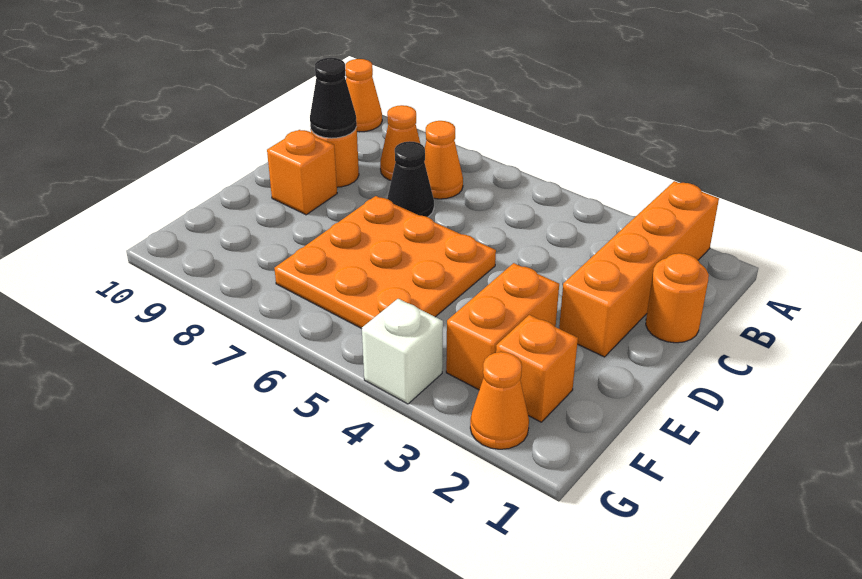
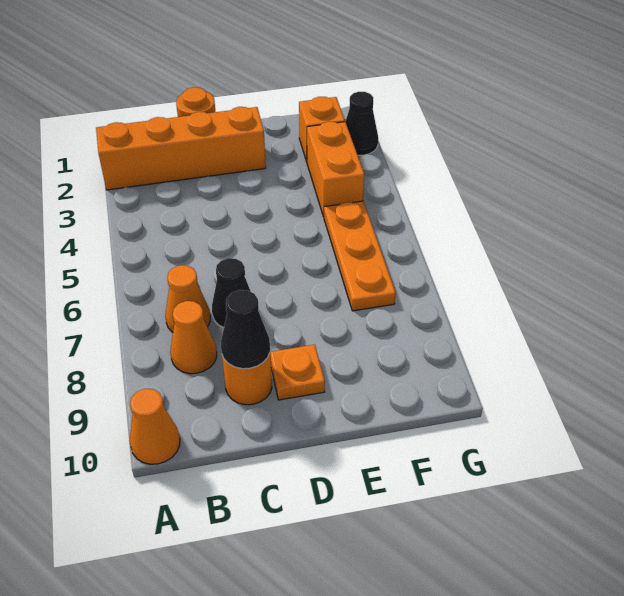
orange 3x3 plate [274,196,496,329] -> orange 1x3 plate [324,201,396,311]
orange 1x1 brick [267,130,337,215] -> orange 1x1 plate [270,345,325,400]
orange 1x2 brick [446,263,559,390] -> orange 1x2 brick turned to [307,122,364,217]
orange 1x1 cone [470,352,529,449] -> black 1x1 cone [346,92,378,155]
white 1x1 brick [362,299,443,404] -> none

